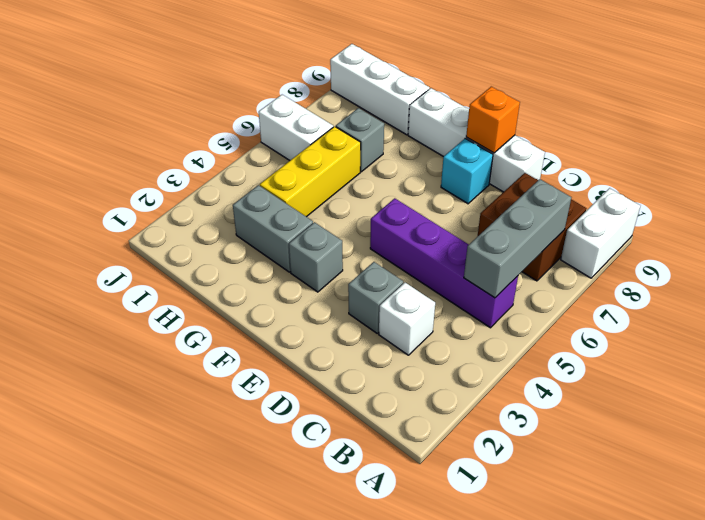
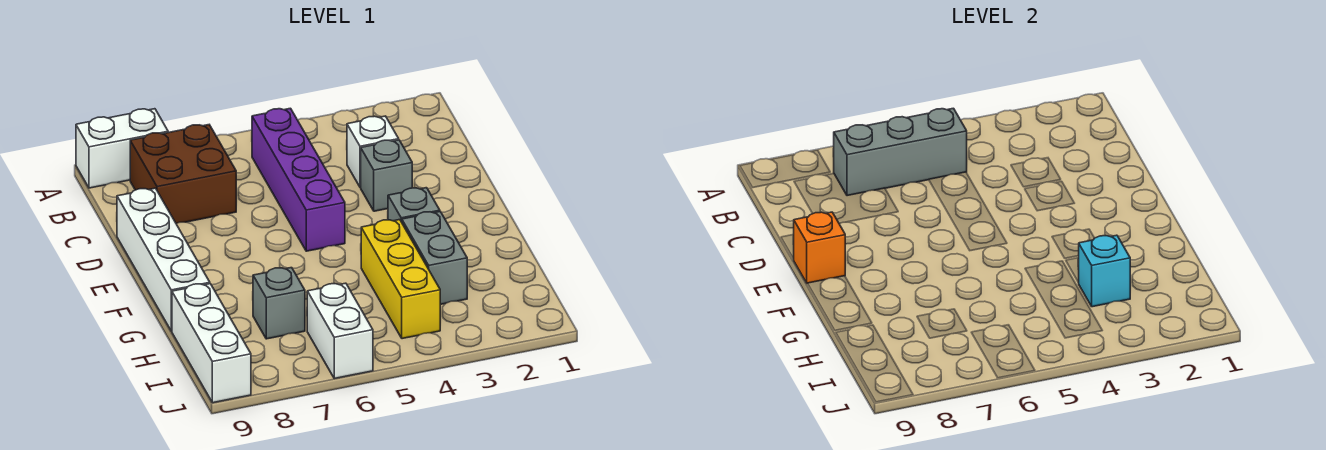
cyan 1x1 brick [441,138,493,204] -> cyan 1x1 brick moved to [1078,235,1130,307]
yellow 1x3 brick [260,126,361,217] -> yellow 1x3 brick turned to [361,220,440,339]

